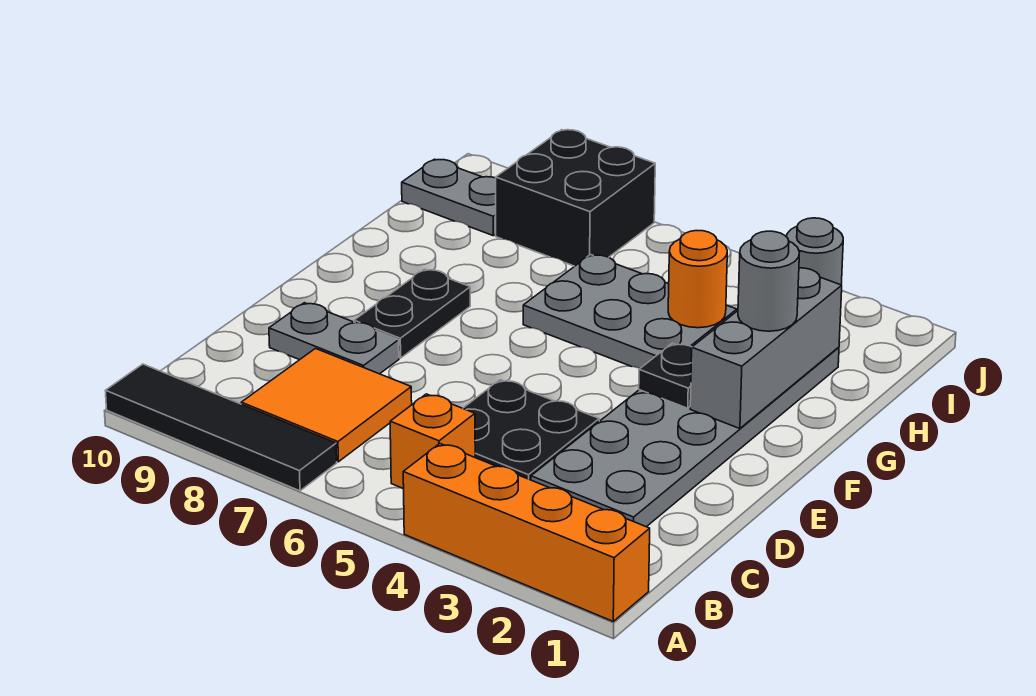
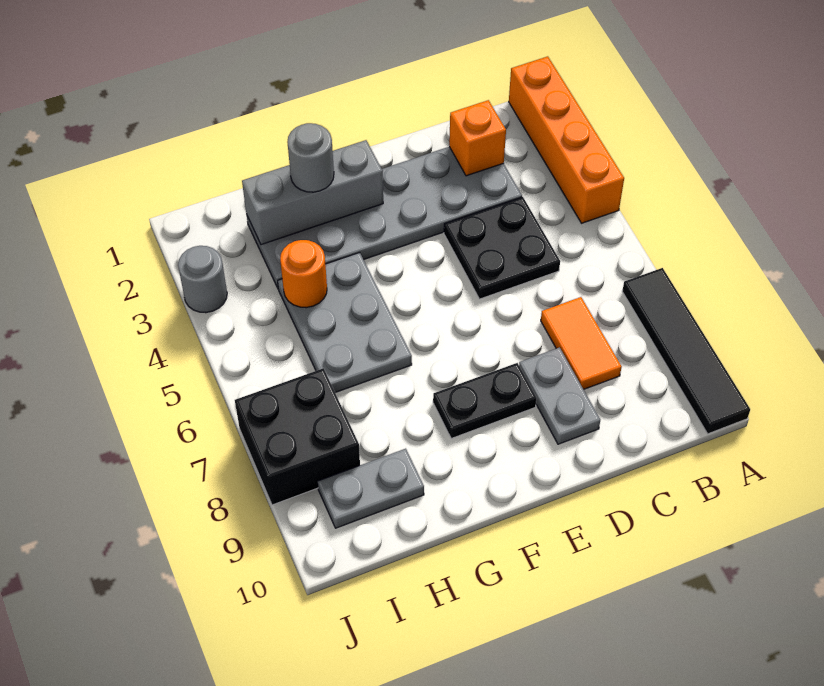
orange 1x1 brick [390,394,475,489] -> orange 1x1 brick moved to [449,100,506,176]
orange 2x2 tile [241,349,412,462] -> orange 1x2 tile [541,297,622,389]
black 1x1 plate [639,343,692,408] -> none
grey 1x2 plate [402,159,496,236] -> grey 1x2 plate turned to [318,449,424,528]

